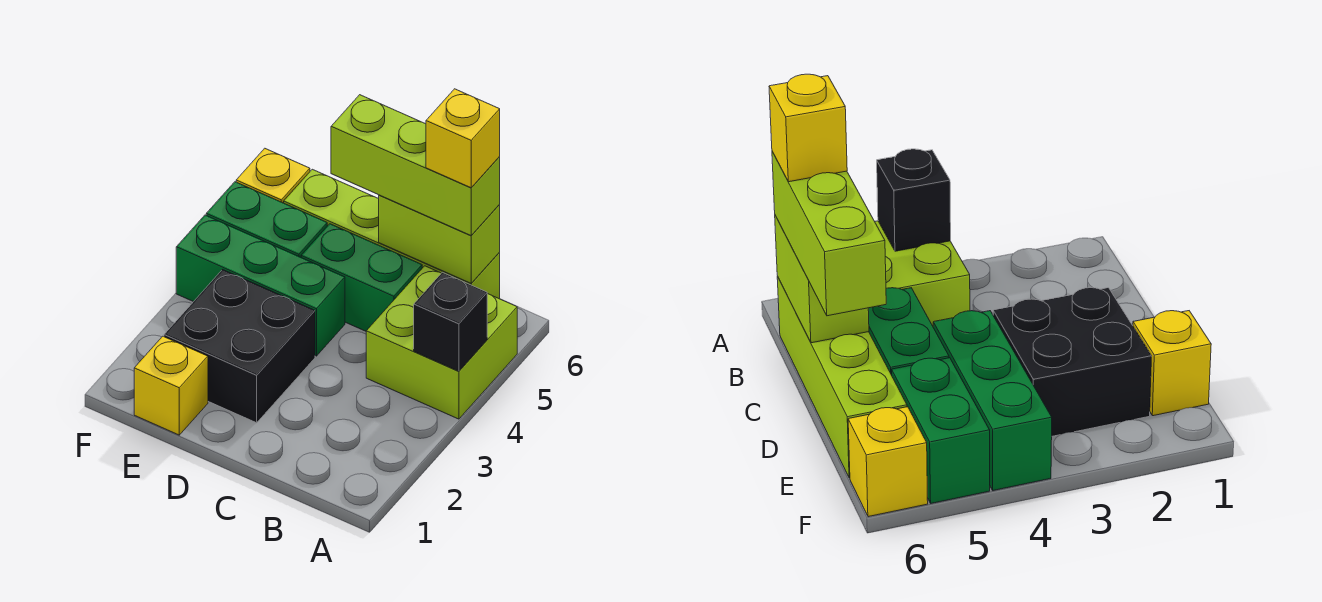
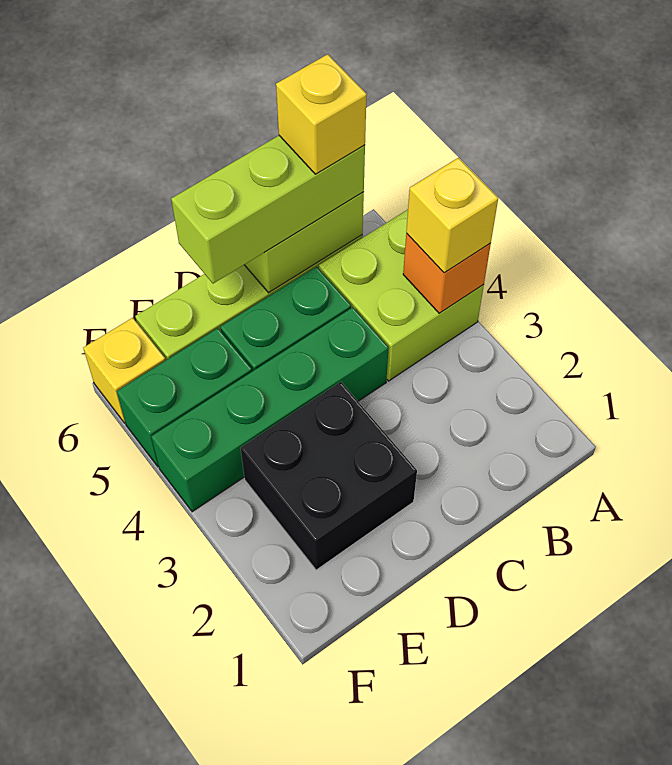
black 1x1 brick [414,272,487,371] -> orange 1x1 brick [403,234,491,313]
green 1x3 brick [176,215,345,356] -> green 1x4 brick [151,307,389,512]
yellow 1x1 brick [134,336,208,435] -> yellow 1x1 brick moved to [406,158,498,273]

